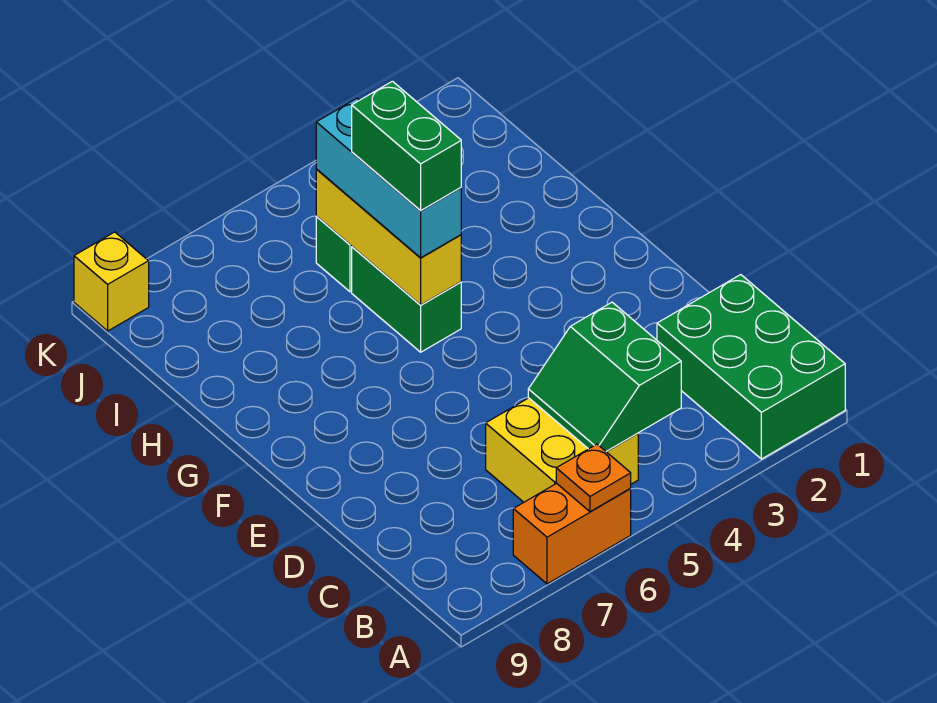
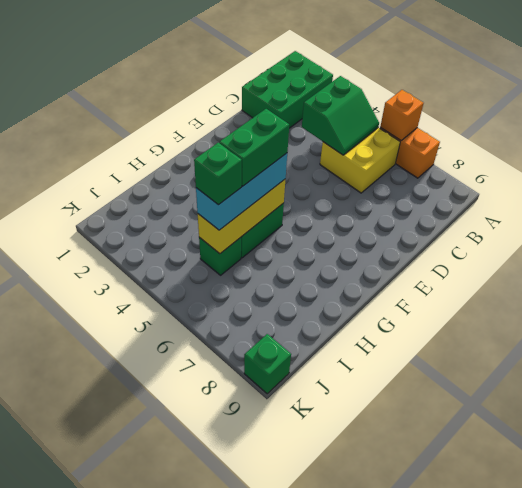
orange 1x1 plate [556,444,631,512] -> orange 1x1 brick [380,90,424,140]
none -> green 1x1 brick [194,143,242,205]
yellow 1x1 brick [74,232,149,331] -> green 1x1 brick [244,334,291,394]

